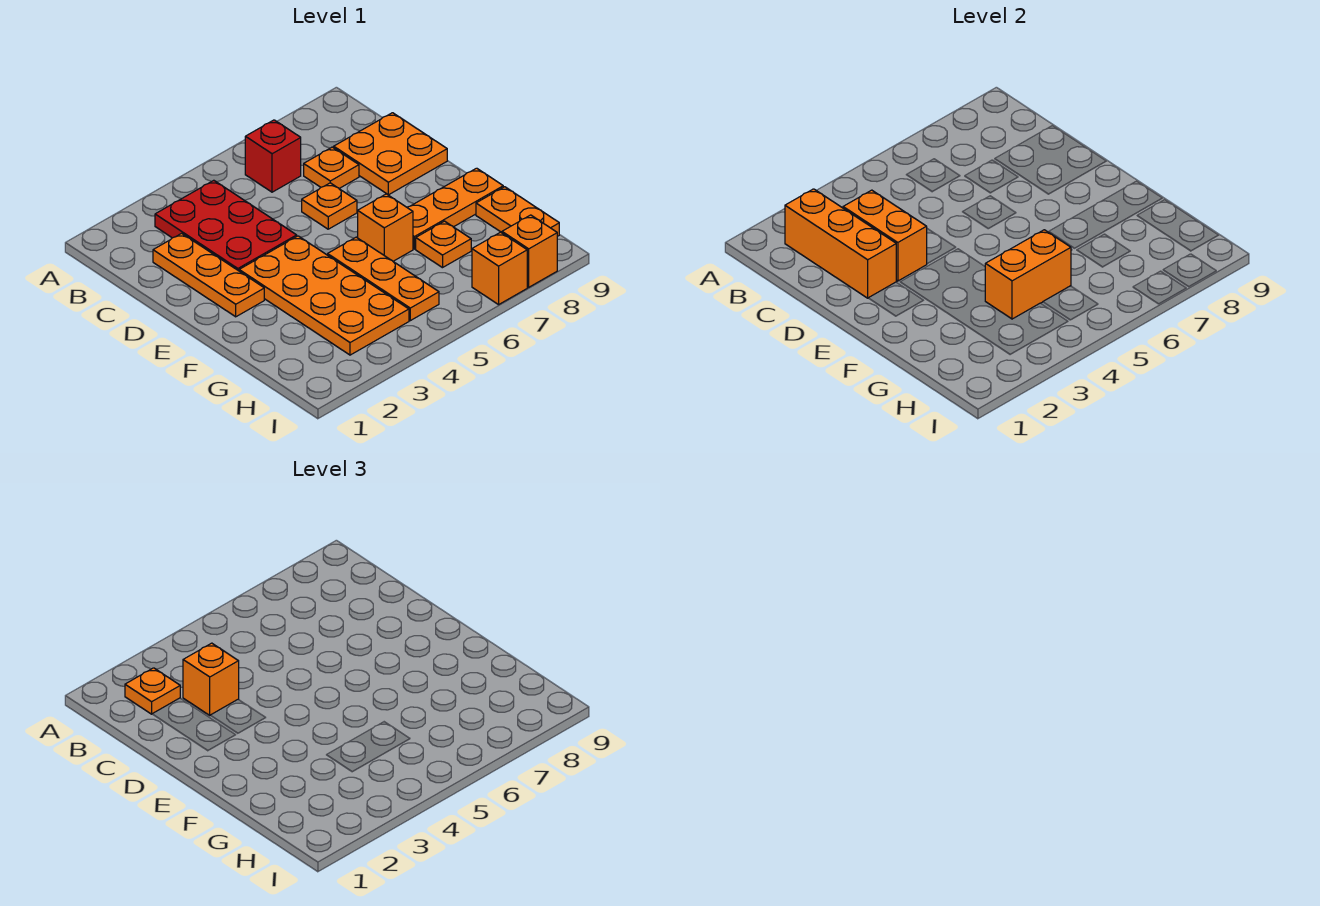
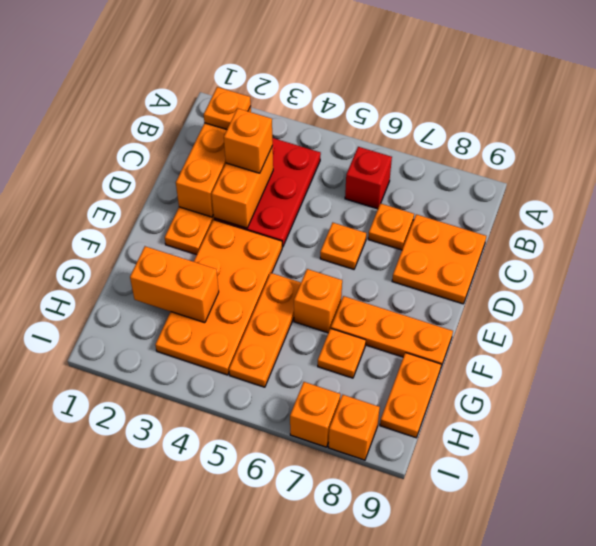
orange 1x2 brick [985,230,1071,319] -> orange 1x2 brick moved to [130,246,219,323]

